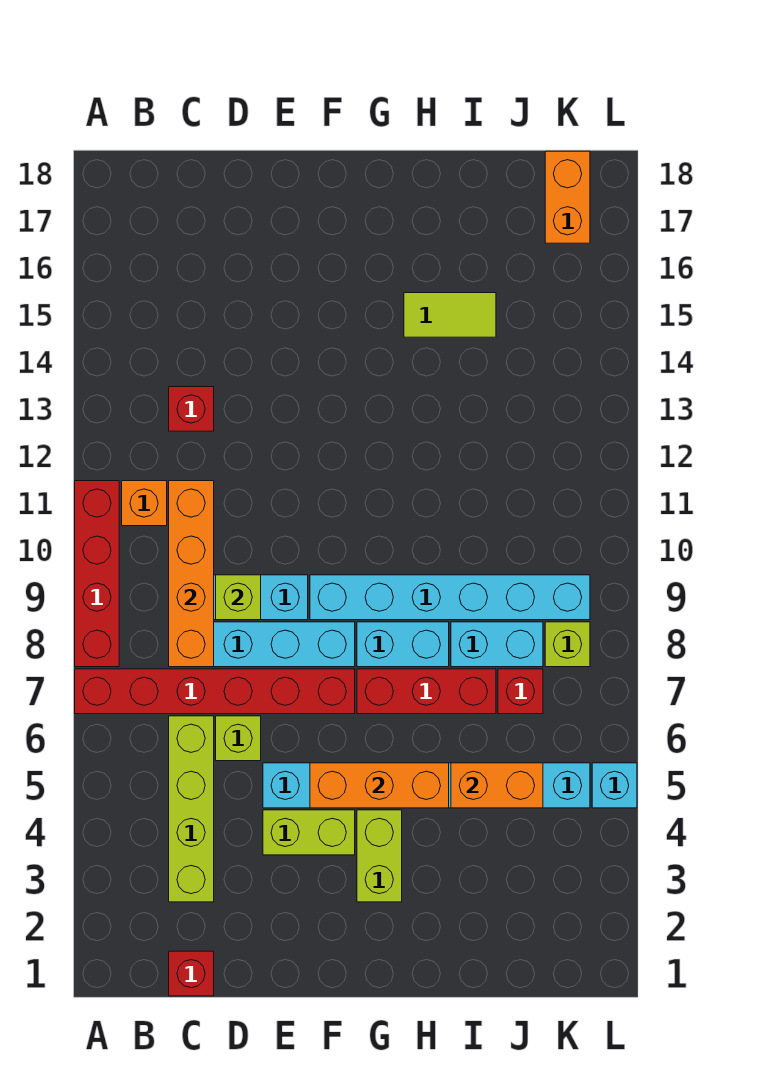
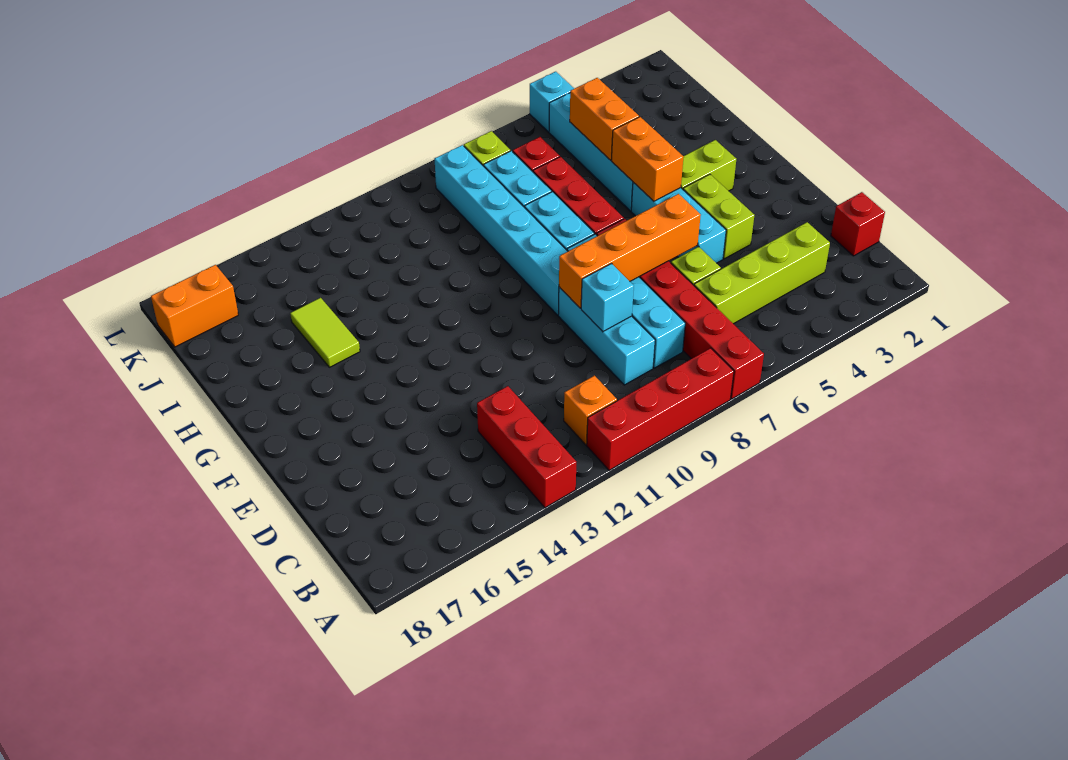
orange 1x4 brick [169,481,214,667] -> orange 1x4 brick moved to [559,194,701,308]
red 1x1 brick [169,387,214,431] -> red 1x3 brick [477,386,576,508]
lime 1x1 brick [216,575,261,620] -> cyan 1x1 brick [581,264,634,332]
orange 1x3 brick [310,763,449,808] -> orange 1x2 brick [612,117,683,201]

